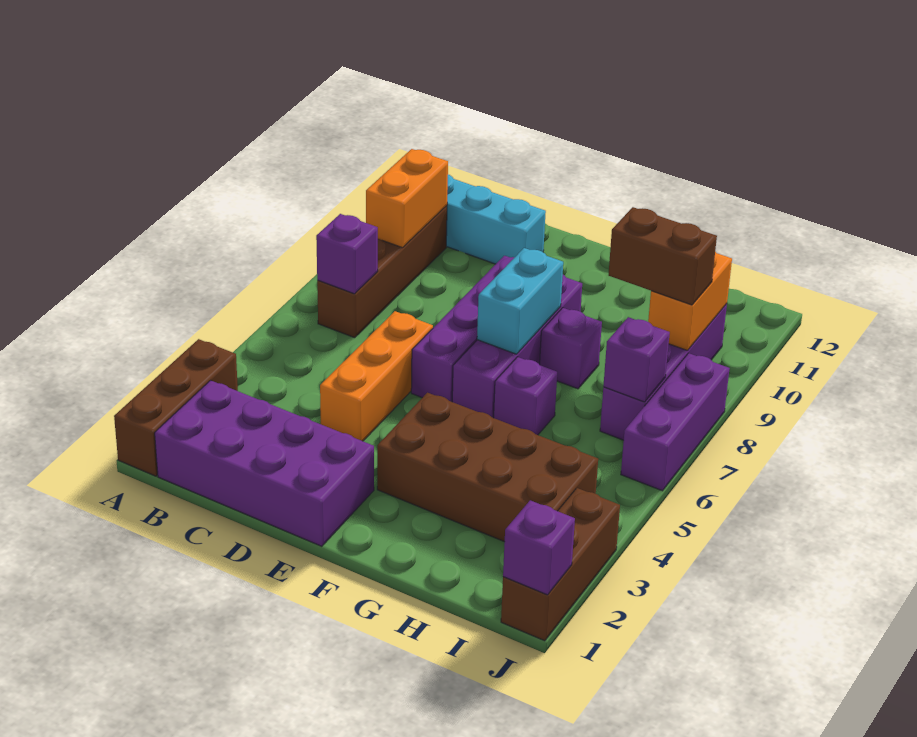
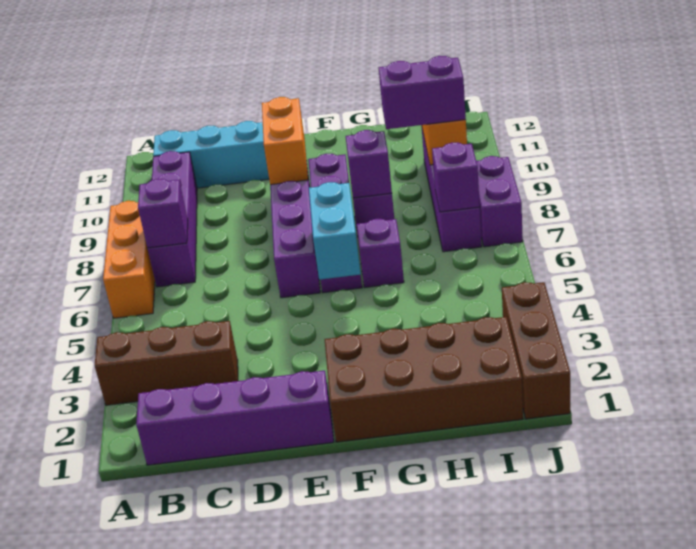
brown 1x3 brick [114,339,238,476] -> brown 1x3 brick turned to [95,321,238,405]
purple 2x4 brick [155,380,374,546] -> purple 1x4 brick [136,371,334,465]
brown 1x4 brick [317,206,447,338] -> purple 1x4 brick [148,151,197,287]
orange 1x2 brick [366,149,448,248] -> orange 1x2 brick moved to [262,97,308,185]
orange 1x3 brick [320,311,433,441] -> orange 1x3 brick moved to [103,201,155,318]
brown 2x4 brick [377,393,598,542] -> brown 2x4 brick moved to [325,317,523,442]
cyan 1x2 brick [477,248,563,354] -> cyan 1x2 brick moved to [309,182,361,280]
brown 1x2 brick [609,207,717,305] -> purple 1x2 brick [379,56,466,129]
purple 1x1 brick [503,500,575,595] -> purple 1x1 brick moved to [346,130,392,198]
purple 1x3 brick [621,353,730,491] -> purple 1x2 brick [476,156,523,247]

